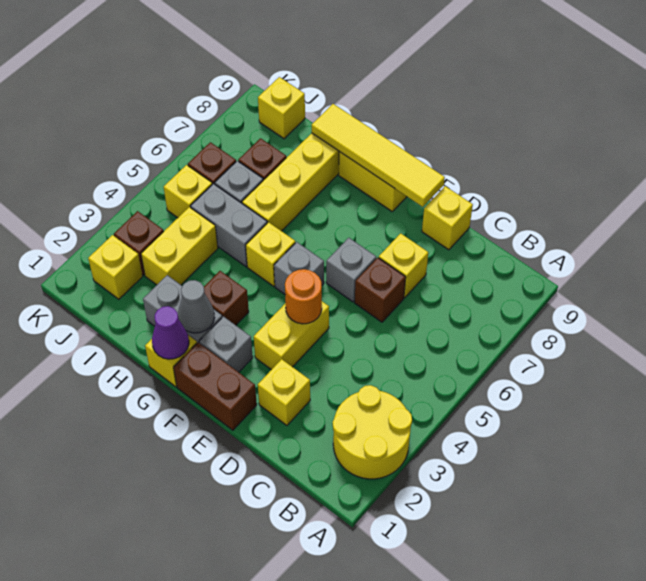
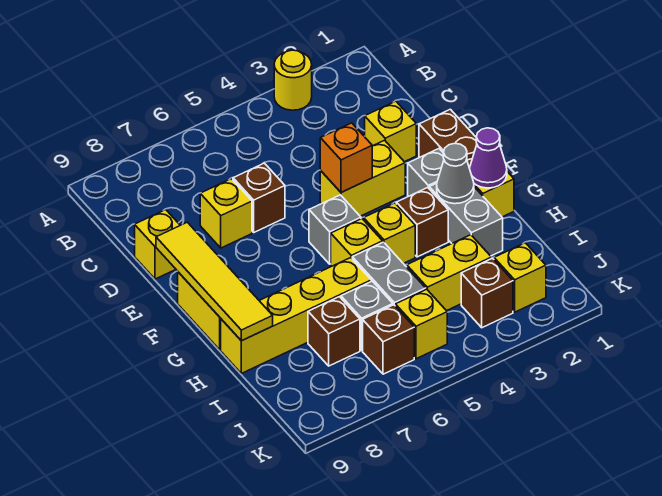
yellow 2x2 round brick [333,385,412,479] -> yellow 1x1 round brick [274,50,312,110]
orange 1x1 round brick [285,269,322,324] -> orange 1x1 brick [320,123,372,192]
grey 1x1 brick [326,238,376,302] -> none
yellow 1x1 brick [258,77,305,139] -> yellow 1x1 brick moved to [364,203,415,264]

